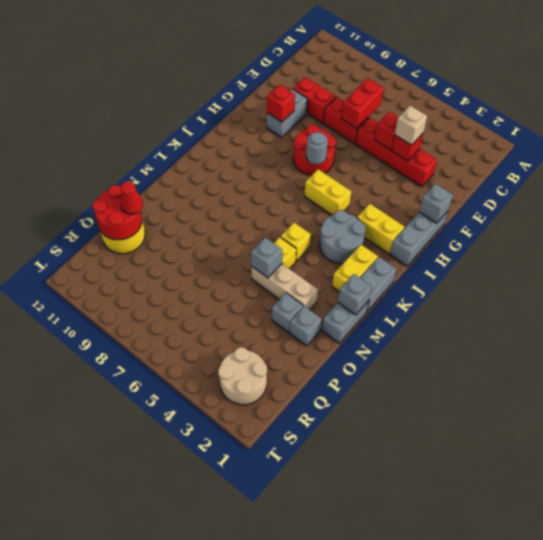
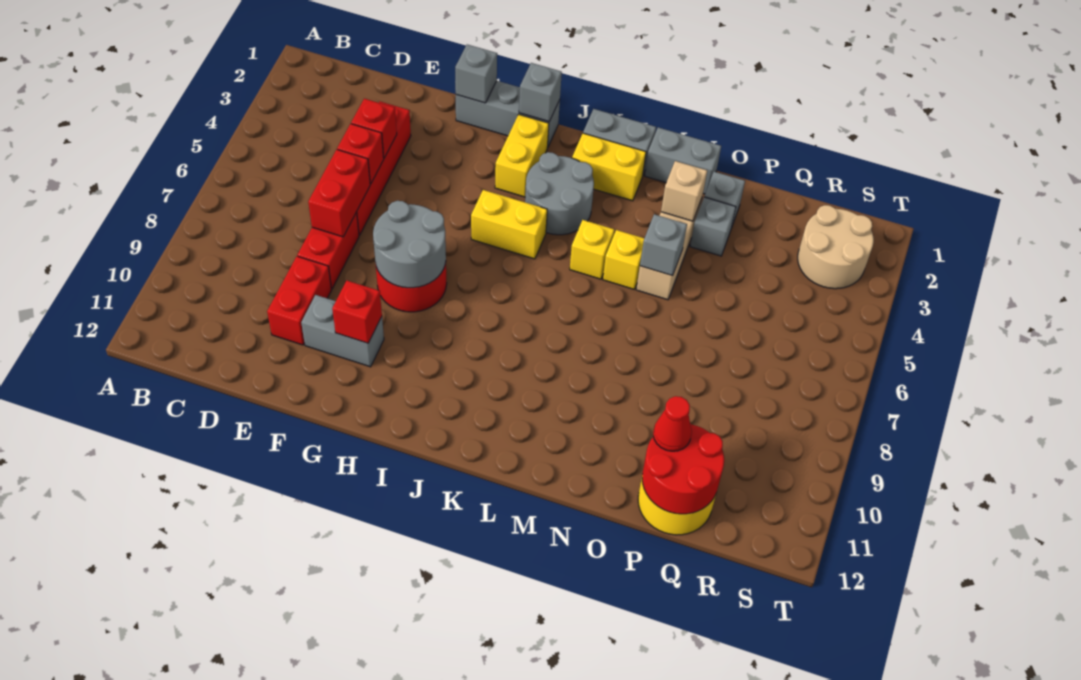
red 1x2 brick [341,78,384,128] -> red 1x2 brick turned to [308,150,370,237]
tan 1x1 brick [395,106,427,145] -> tan 1x1 brick moved to [661,161,707,221]
grey 1x1 round brick [306,132,328,164] -> grey 2x2 round brick [373,201,446,288]
yellow 1x2 brick [305,169,351,215] -> yellow 1x2 brick turned to [471,190,547,259]
grey 1x1 brick [338,274,372,315] -> grey 1x1 brick moved to [519,63,562,122]

